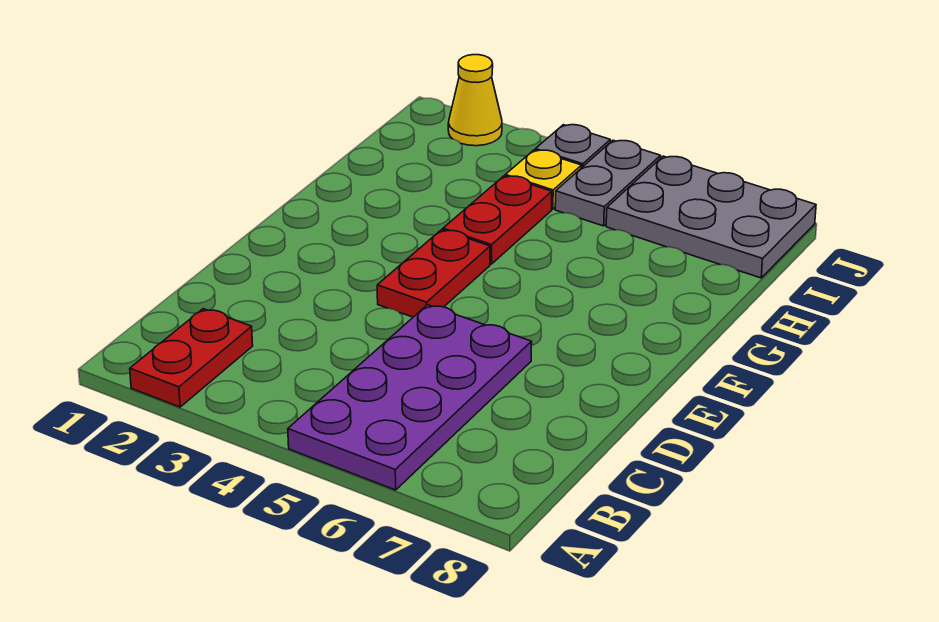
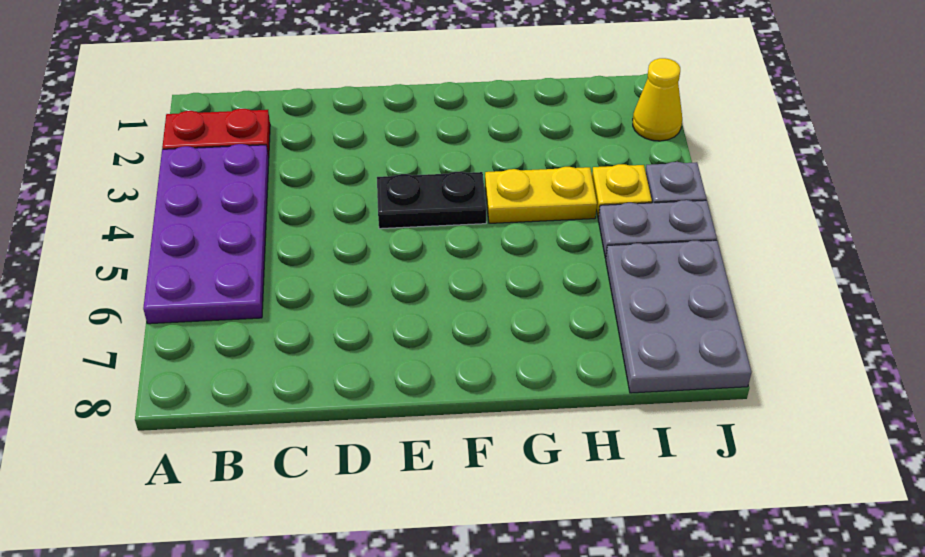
purple 2x4 plate [288,305,532,490] -> purple 2x4 plate turned to [143,144,269,324]
red 1x2 plate [377,230,490,317] -> black 1x2 plate [377,171,487,229]
red 1x2 plate [443,176,552,264] -> yellow 1x2 plate [485,167,597,223]

